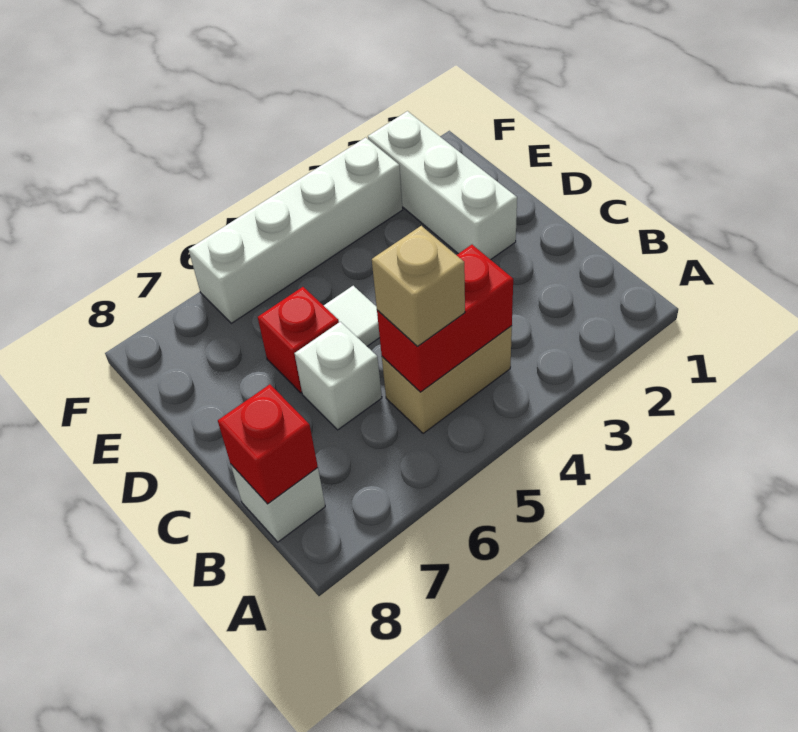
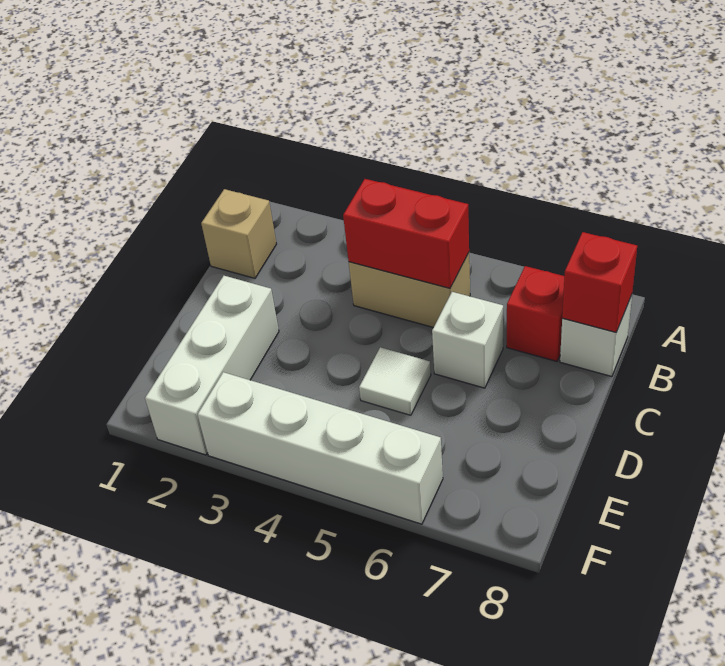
tan 1x1 brick [372,226,465,346] -> tan 1x1 brick moved to [201,189,276,278]
red 1x1 brick [258,287,339,393] -> red 1x1 brick moved to [507,266,564,361]

